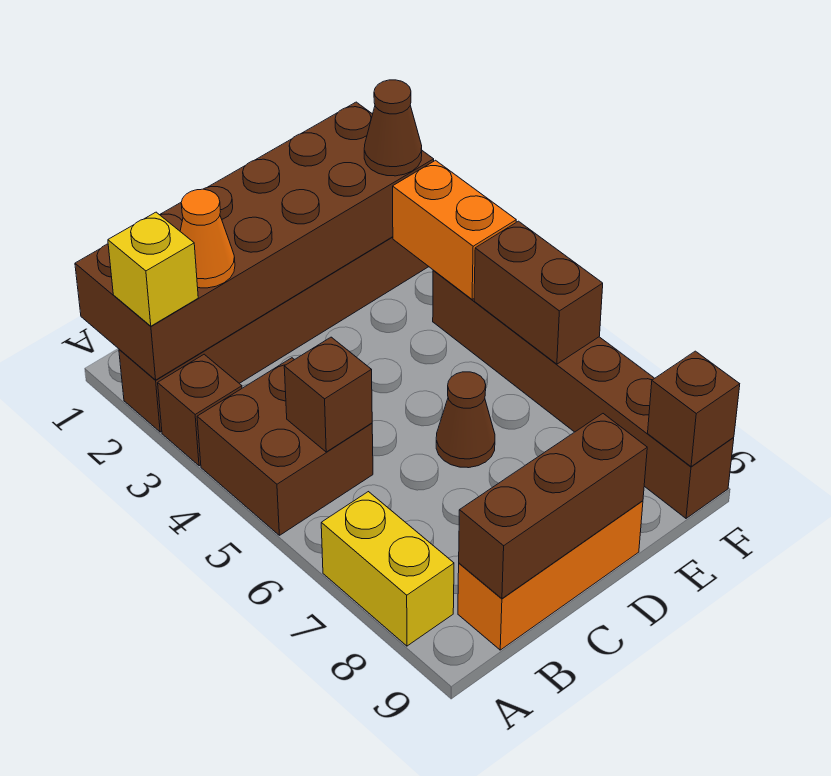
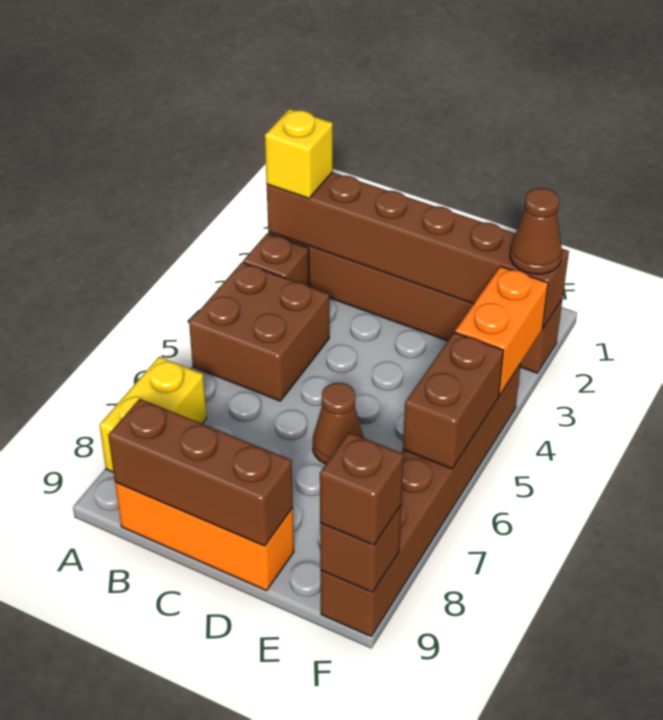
brown 2x6 brick [75,102,434,380] -> brown 1x6 brick [267,172,569,328]
orange 1x1 cone [180,189,235,288] -> none
brown 1x1 brick [284,337,372,452] -> brown 1x1 brick moved to [320,433,404,545]

